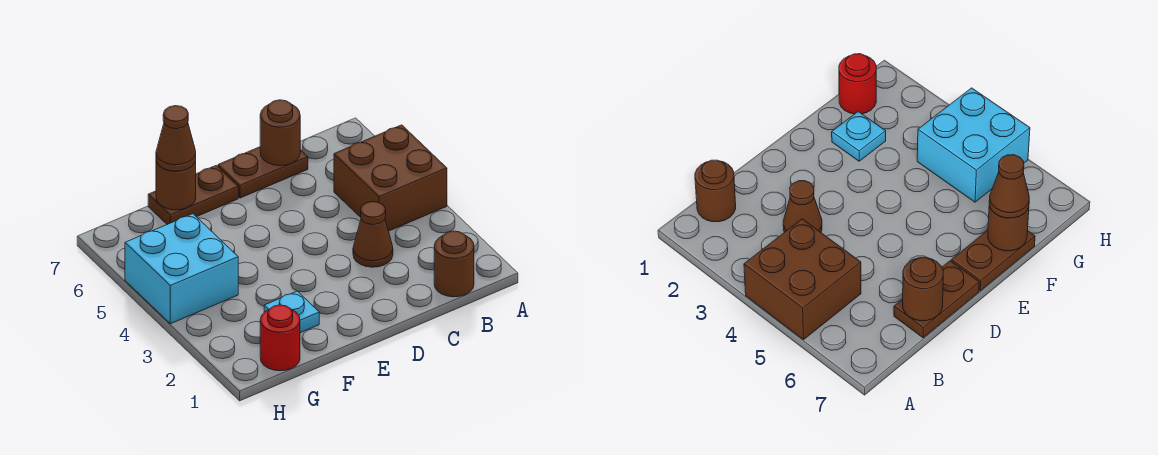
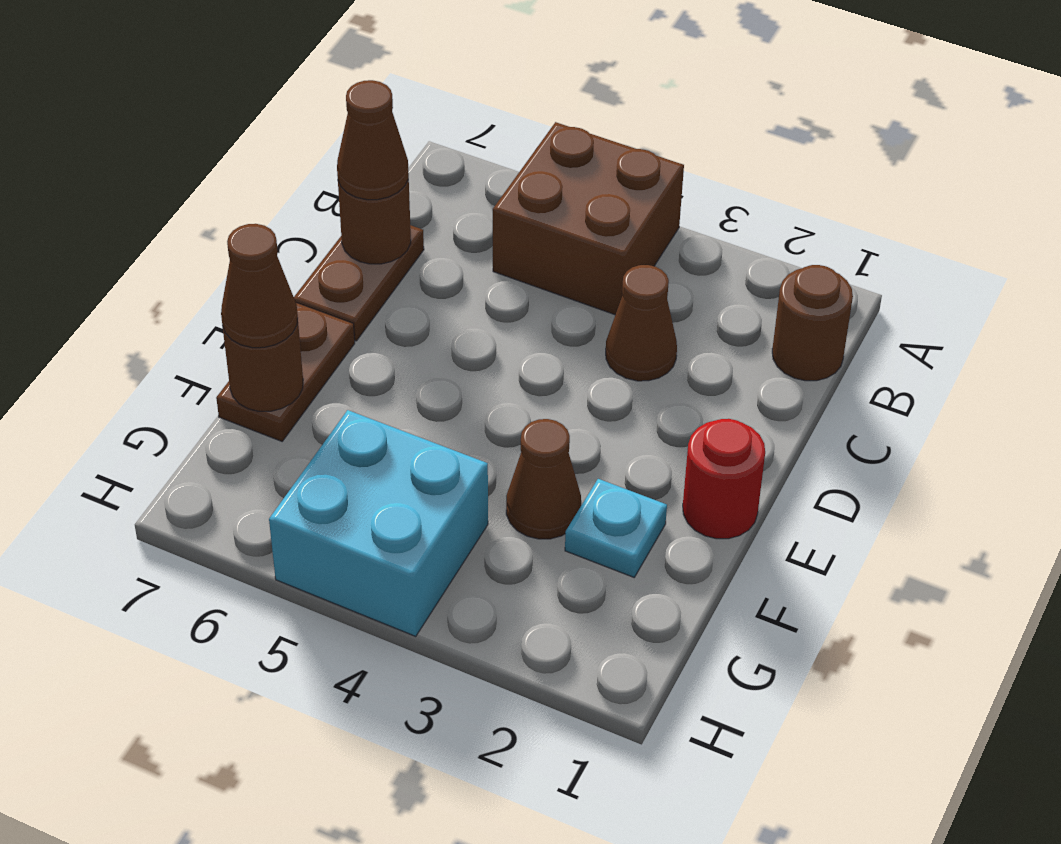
none -> brown 1x1 cone [337,80,408,200]
none -> brown 1x1 cone [506,419,581,539]
red 1x1 round brick [260,305,300,371] -> red 1x1 round brick moved to [683,419,765,539]

